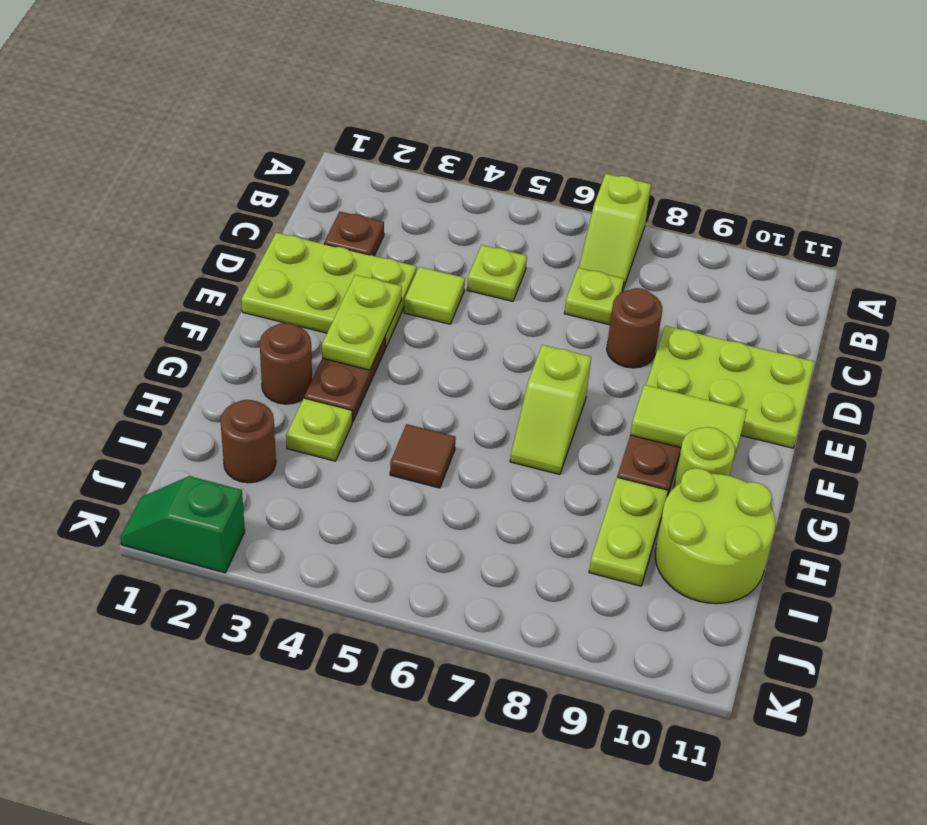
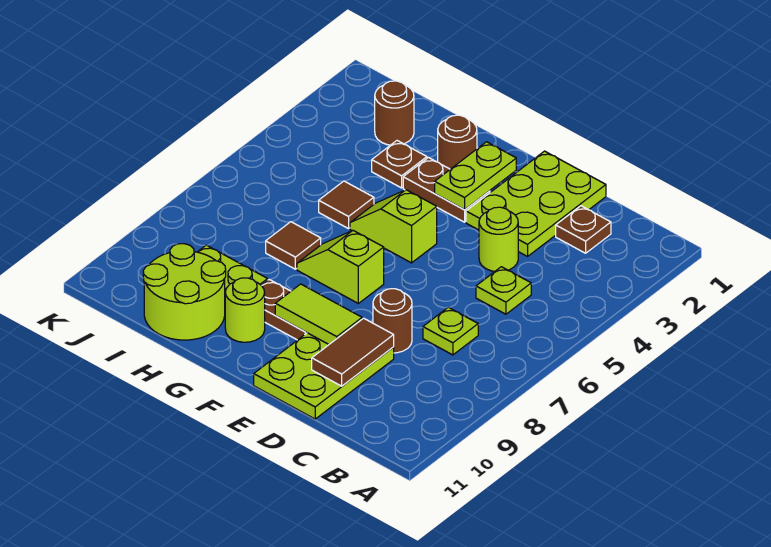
lime 1x2 slope [579,174,651,289] -> lime 1x2 slope moved to [350,190,437,263]
lime 1x1 tile [404,267,465,324] -> lime 1x1 round brick [479,207,518,271]
none -> brown 1x2 tile [312,318,394,386]
lime 1x2 plate [322,275,402,370] -> lime 1x2 plate turned to [435,142,516,210]
lime 1x2 tile [630,385,747,461] -> lime 1x2 tile turned to [275,284,362,344]
lime 1x1 plate [286,398,352,461] -> brown 1x1 plate [372,141,427,188]
none -> brown 1x1 tile [266,222,321,269]
green 1x2 slope [120,476,245,573] -> none

